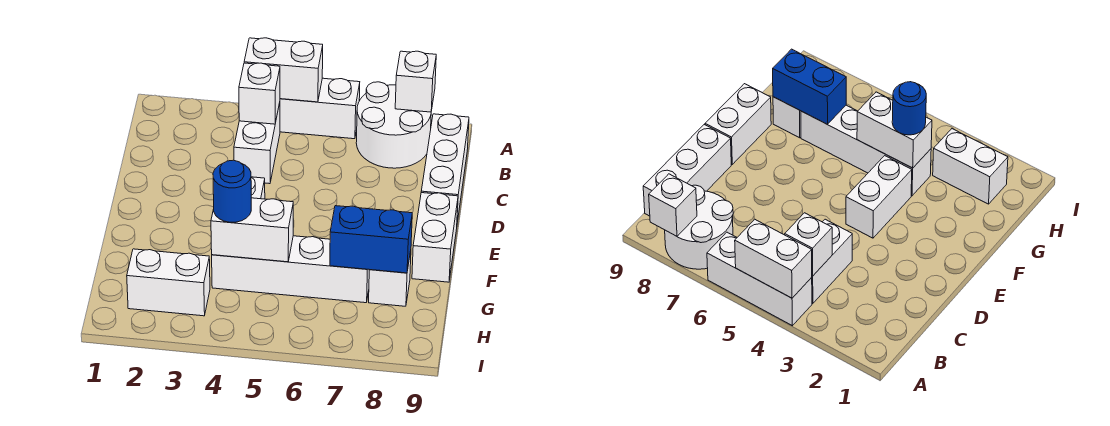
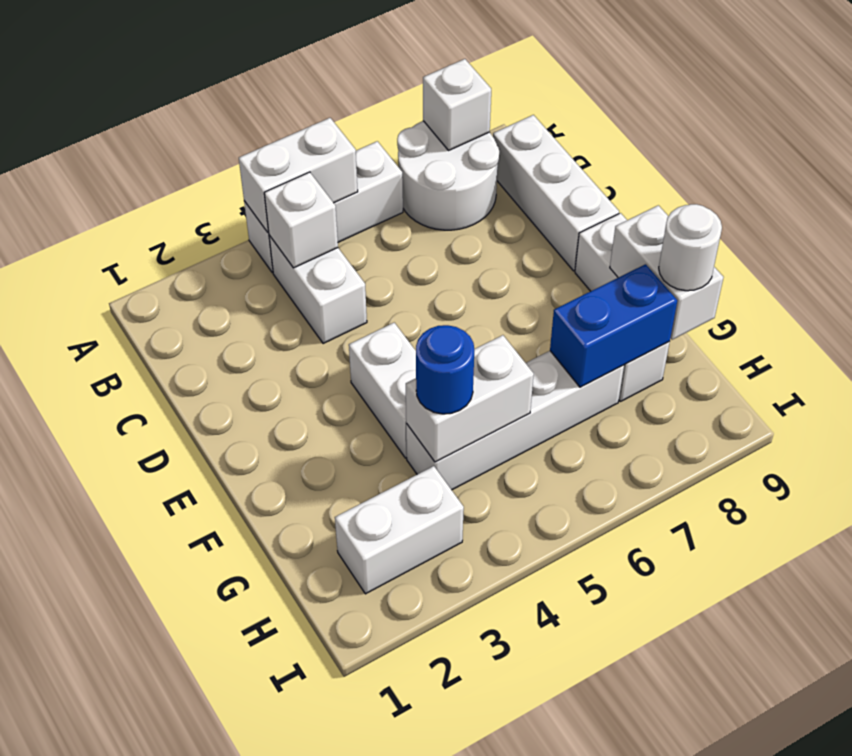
none -> white 1x2 brick [610,205,724,340]
none -> white 1x1 round brick [659,204,722,291]

